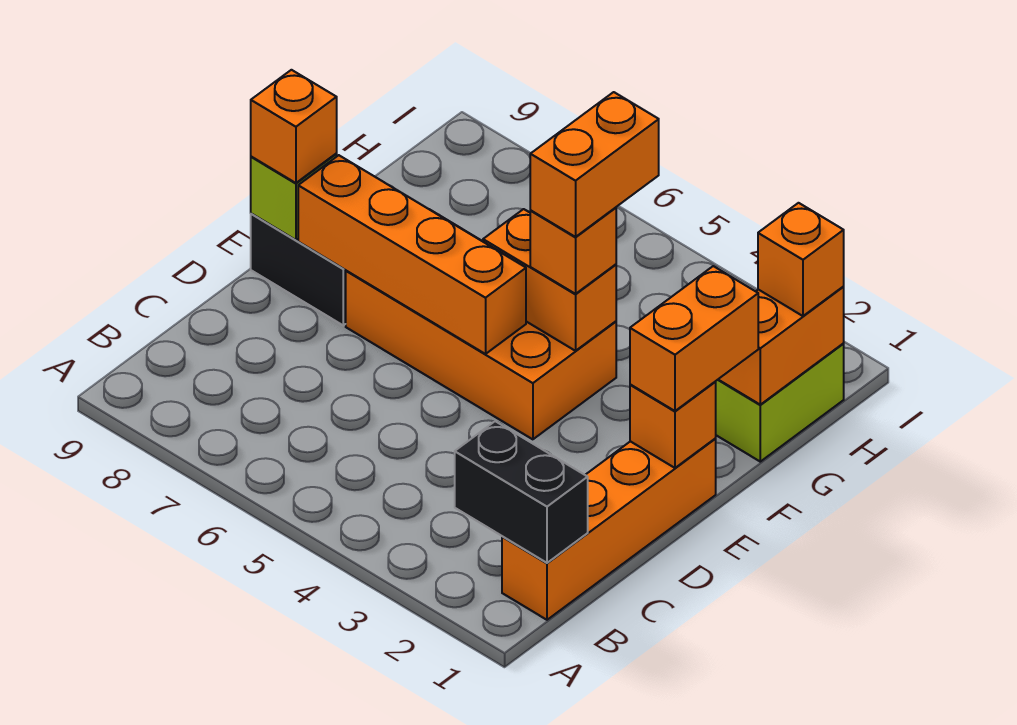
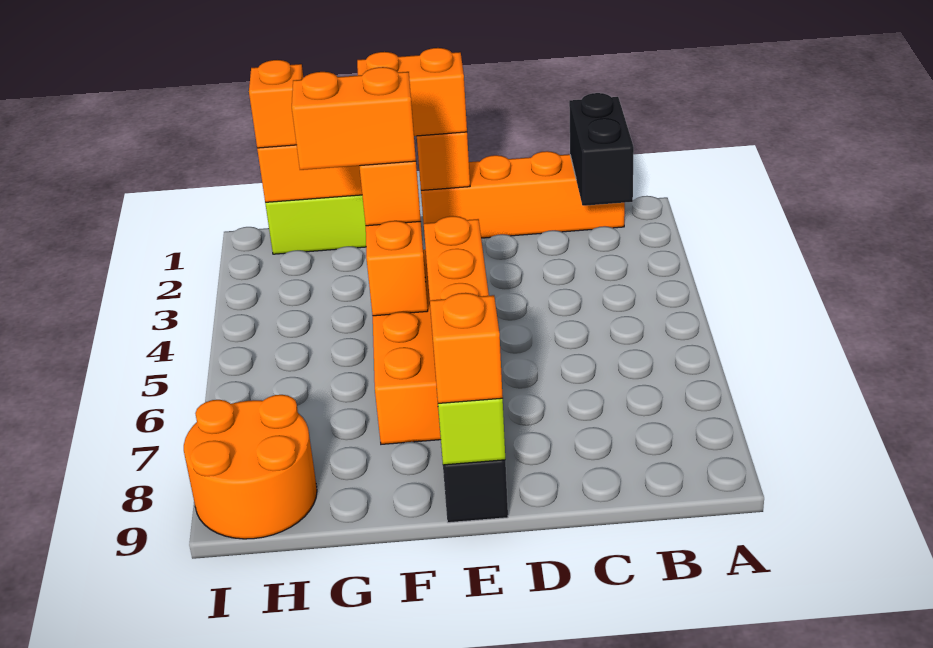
none -> orange 2x2 round brick [184,395,317,539]

